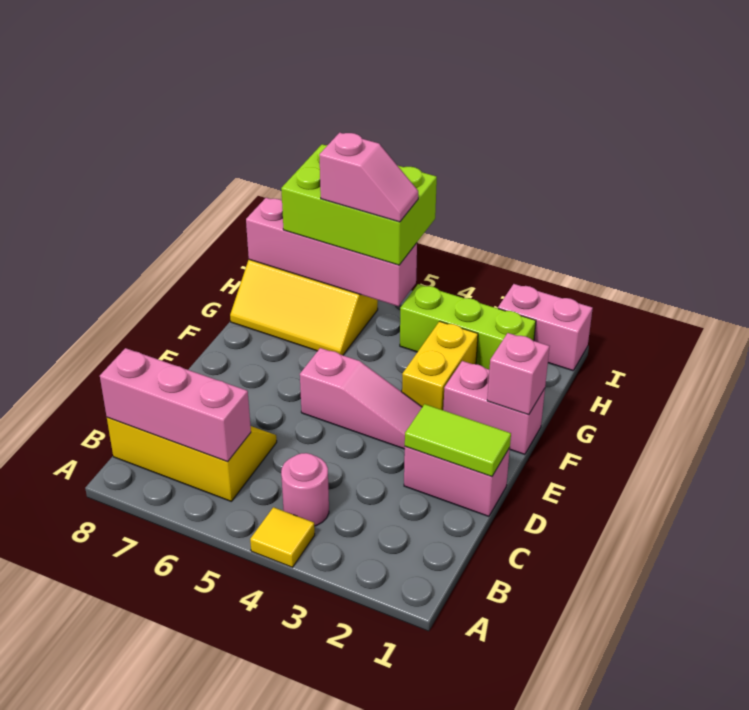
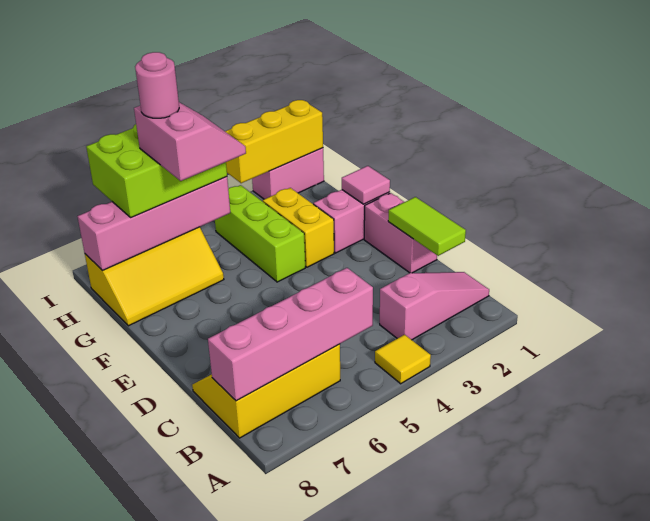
pink 1x1 round brick [281,453,329,526] -> pink 1x1 round brick moved to [135,52,179,118]
pink 1x3 brick [100,348,251,462] -> pink 1x4 brick [208,268,373,401]
pink 1x2 brick [404,446,510,516] -> pink 1x2 brick turned to [364,193,437,273]
lime 1x2 tile [405,404,511,477] -> lime 1x2 tile turned to [388,197,466,256]
pink 1x3 slope [300,348,422,449] -> pink 1x3 slope moved to [380,272,489,340]
pink 1x1 brick [487,333,550,415] -> pink 1x1 tile [342,166,390,204]
lime 1x3 brick [400,284,536,369] -> lime 1x3 brick turned to [215,185,305,282]
pink 1x2 slope [319,133,418,222] -> pink 2x2 slope [134,102,246,181]
none -> yellow 1x3 brick [225,100,323,183]

